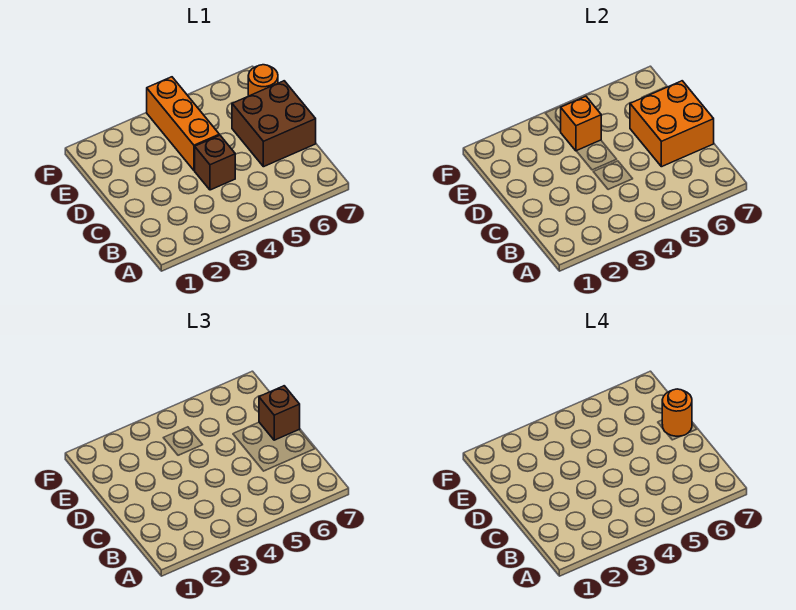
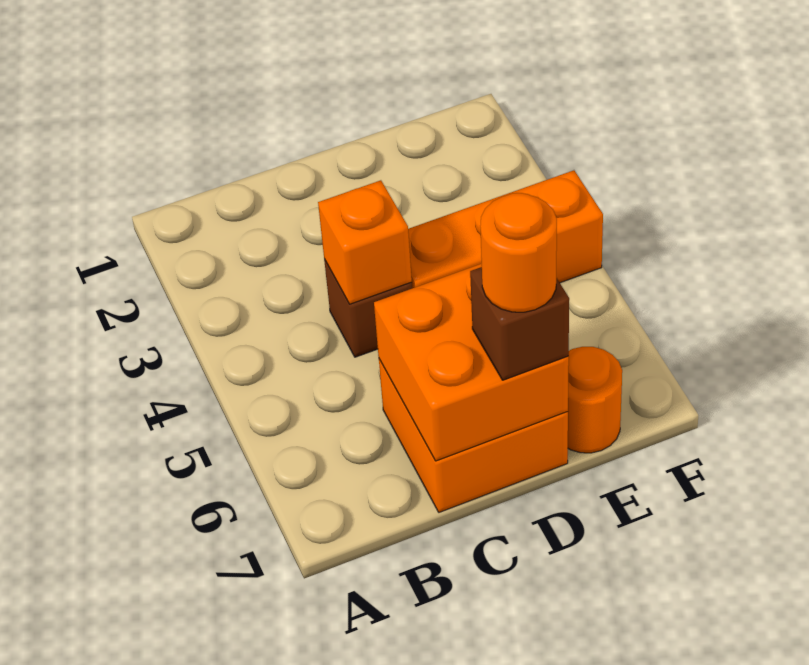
brown 2x2 brick [232,81,316,167] -> orange 2x2 brick [379,359,568,512]
orange 1x1 brick [560,96,601,151] -> orange 1x1 brick moved to [318,180,412,304]

